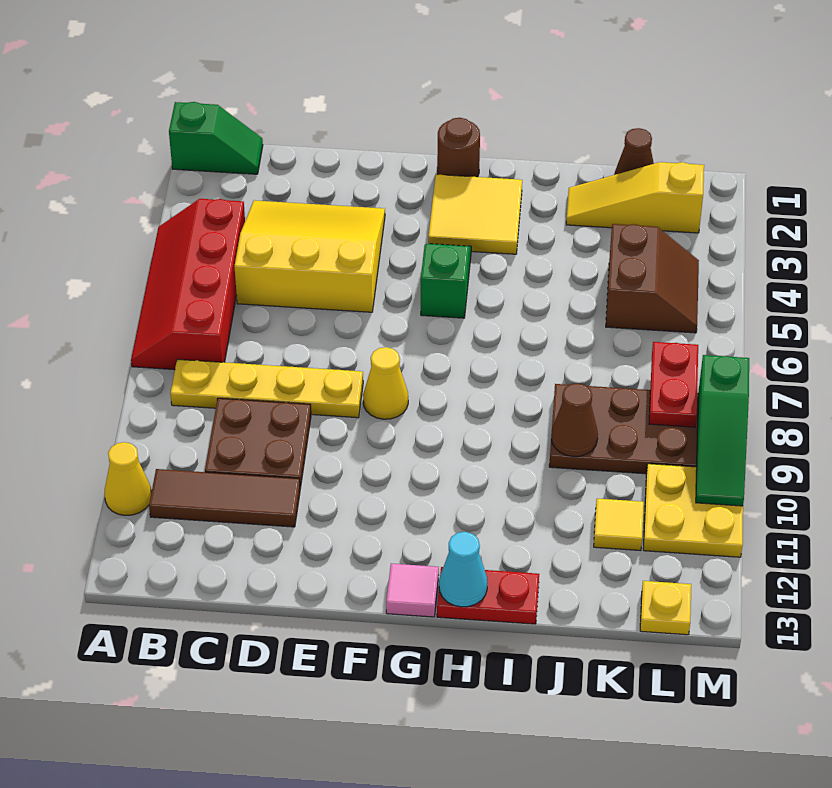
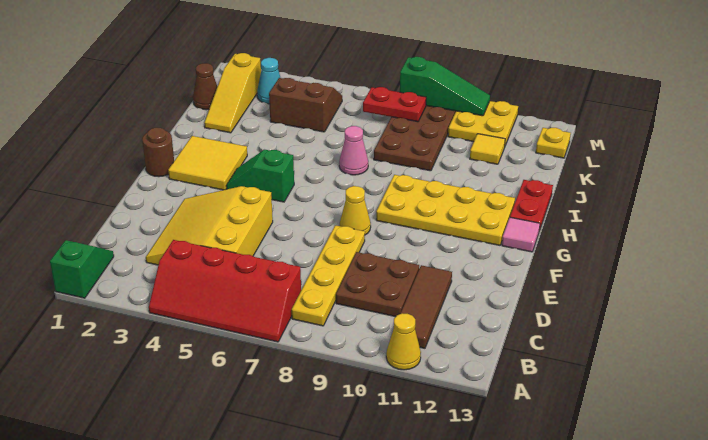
none -> yellow 2x4 plate [376,175,515,245]
cyan 1x1 cone [439,532,487,607] -> cyan 1x1 cone moved to [257,58,281,104]
none -> pink 1x1 cone [339,126,368,175]
brown 1x1 cone [551,383,598,457] -> none

